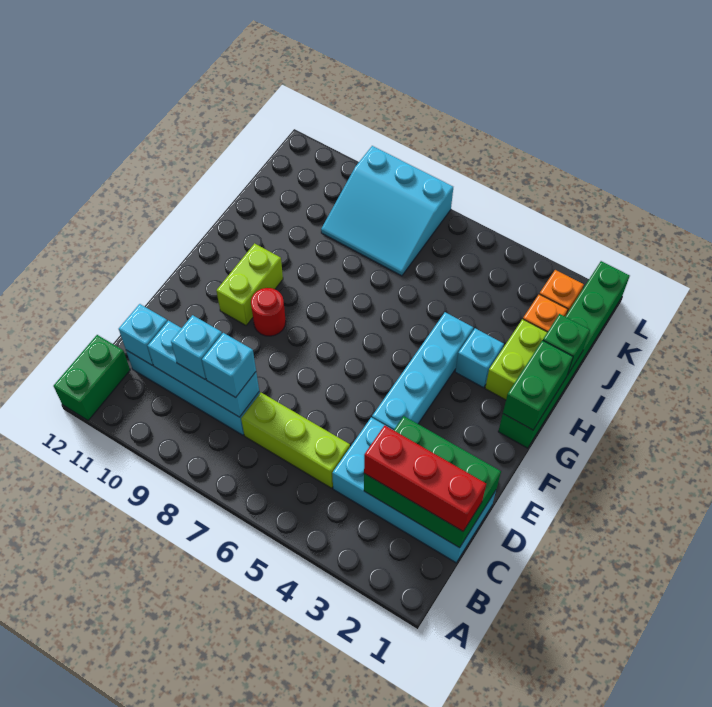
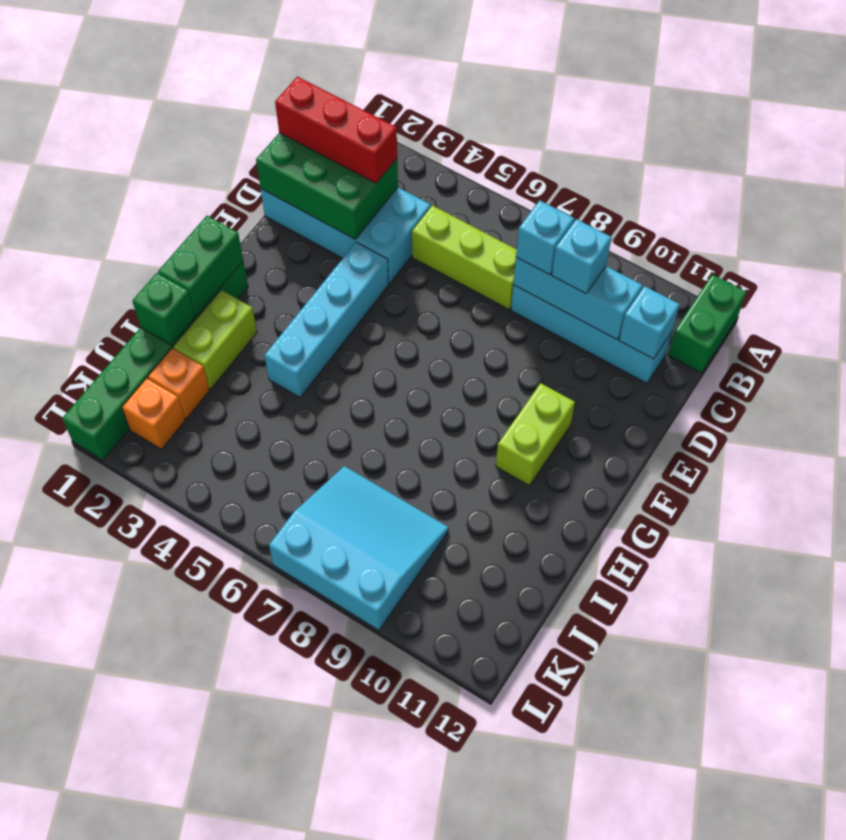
red 1x1 round brick [251,288,286,336] -> none
cyan 1x1 brick [455,328,504,388] -> none

